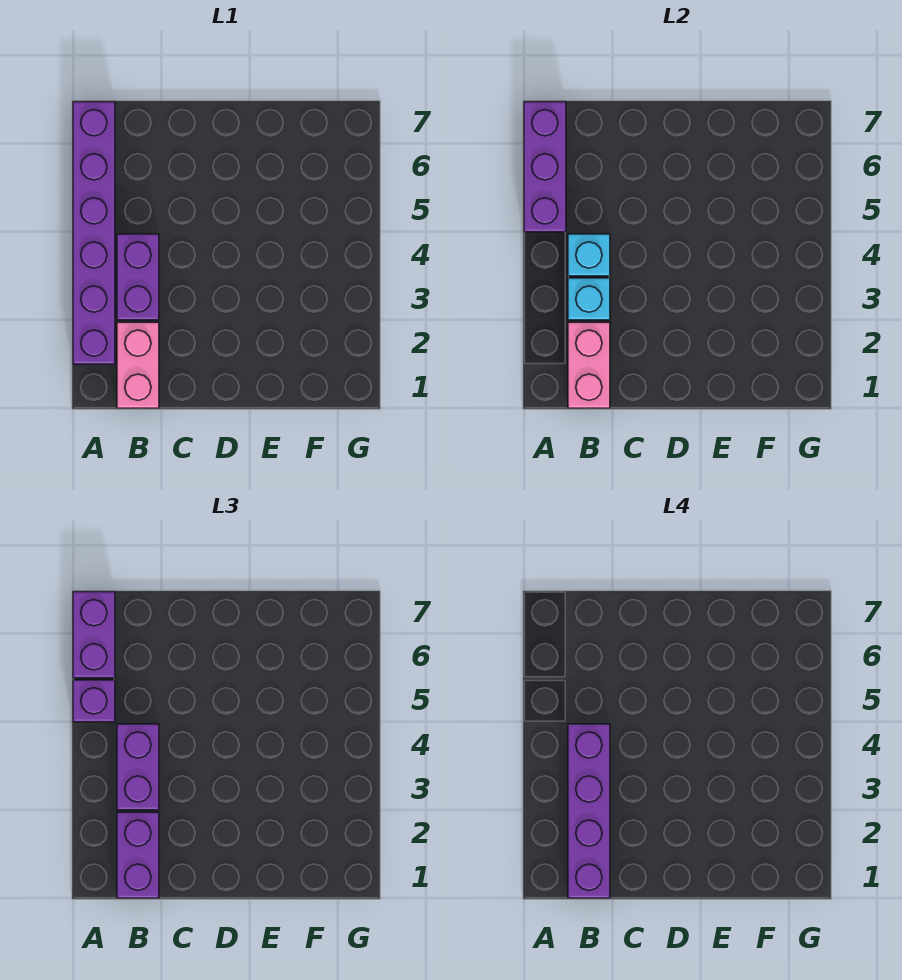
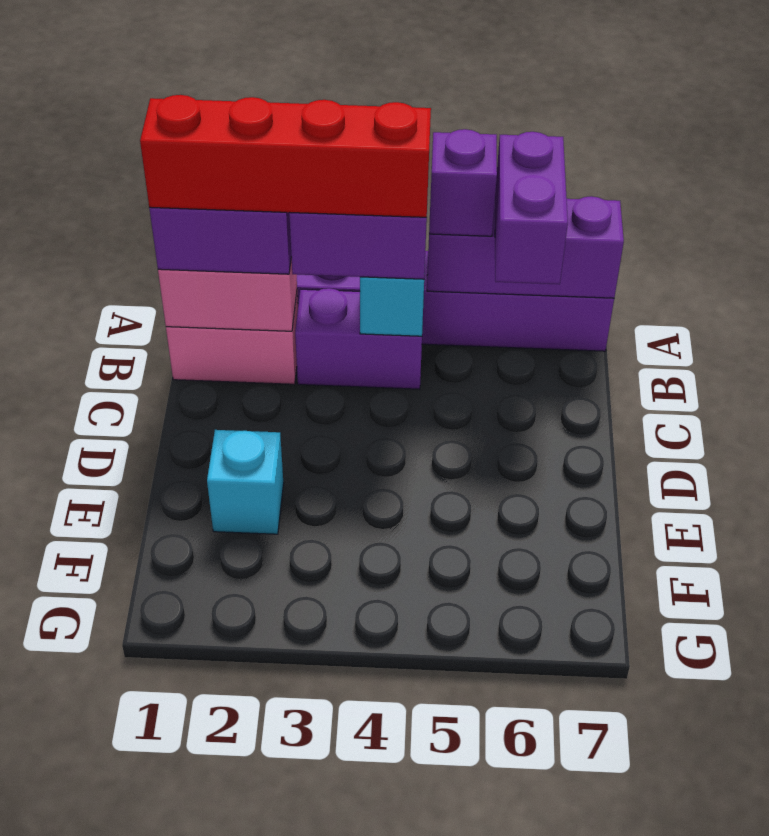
purple 1x2 brick [73,592,115,678] -> purple 1x2 brick turned to [495,132,568,284]
purple 1x4 brick [568,724,610,898] -> red 1x4 brick [140,95,431,217]
cyan 1x1 brick [568,278,610,320] -> cyan 1x1 brick moved to [207,430,284,534]

